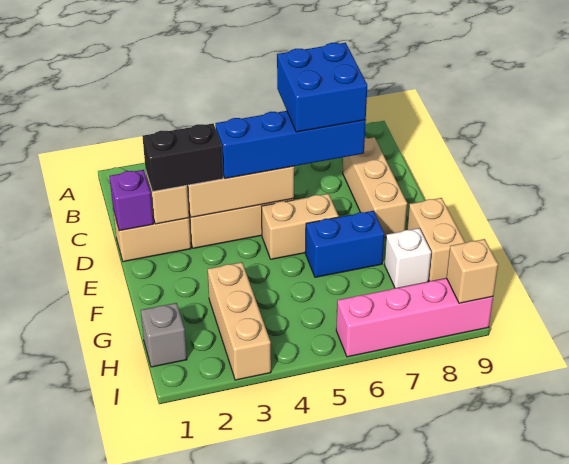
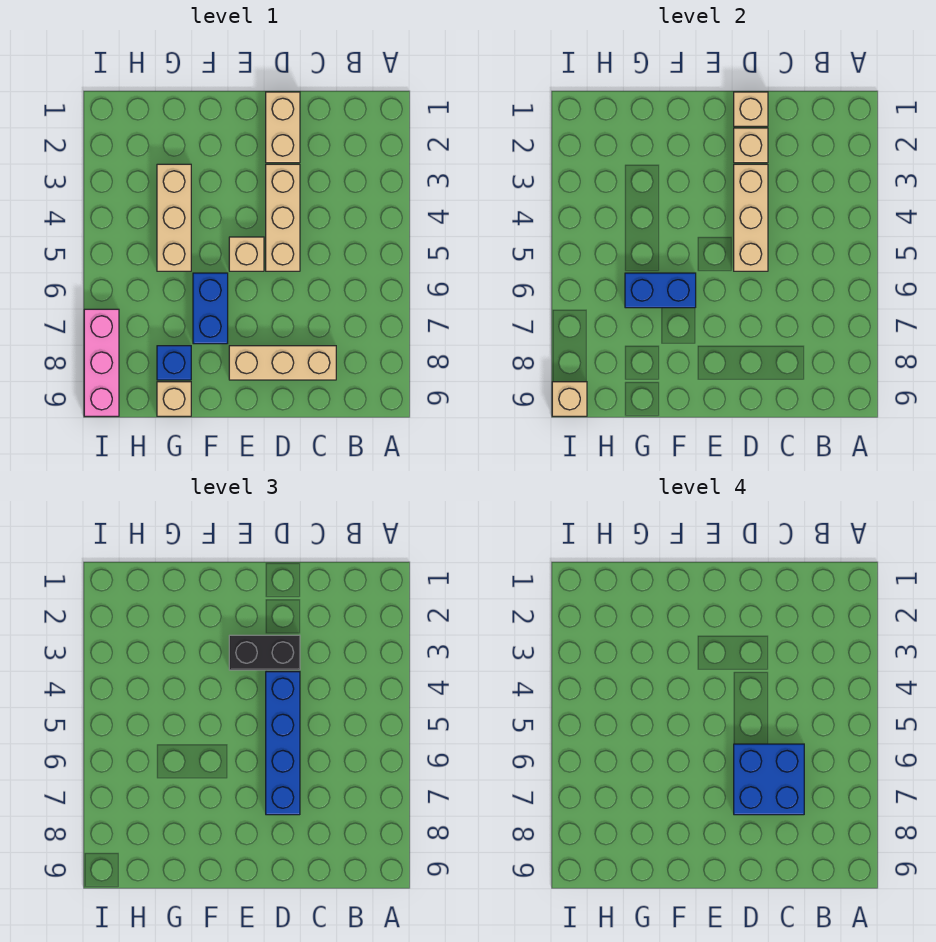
purple 1x1 brick [109,170,153,231] -> tan 1x1 brick [734,92,768,126]
black 1x2 brick [143,124,223,192] -> black 1x2 brick turned to [229,635,300,670]
tan 1x2 brick [262,194,339,259] -> tan 1x1 brick [229,237,264,271]
none -> blue 1x2 brick [625,273,696,308]
tan 1x2 brick [407,198,465,281] -> tan 1x1 brick [157,382,191,416]
tan 1x3 brick [208,262,271,380] -> tan 1x3 brick turned to [157,164,191,271]
white 1x1 brick [384,228,431,288] -> blue 1x1 brick [157,346,191,380]
grey 1x1 brick [141,303,187,367] -> none
pink 1x4 brick [336,278,493,357] -> pink 1x3 brick [84,309,119,416]

